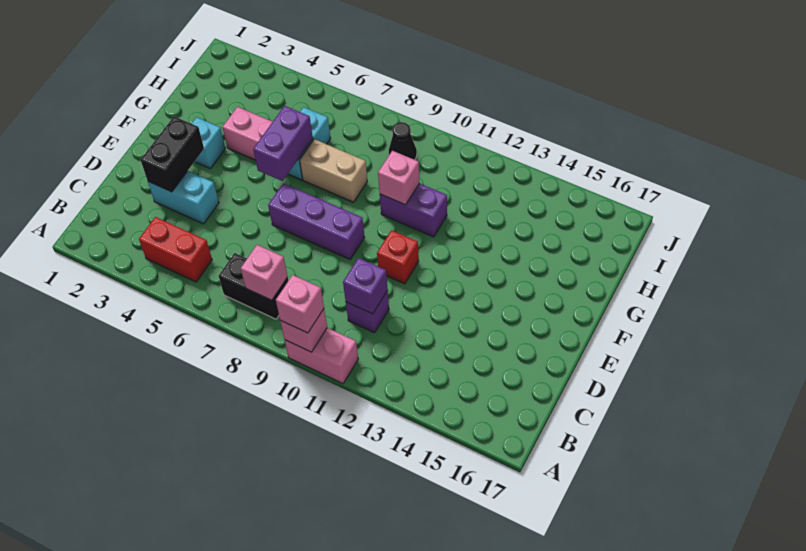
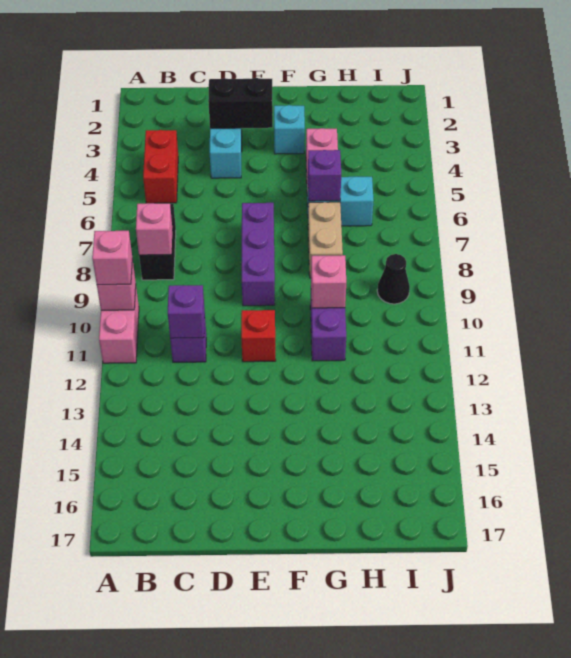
purple 1x2 brick [253,106,313,181] -> purple 1x1 brick [308,150,341,201]

